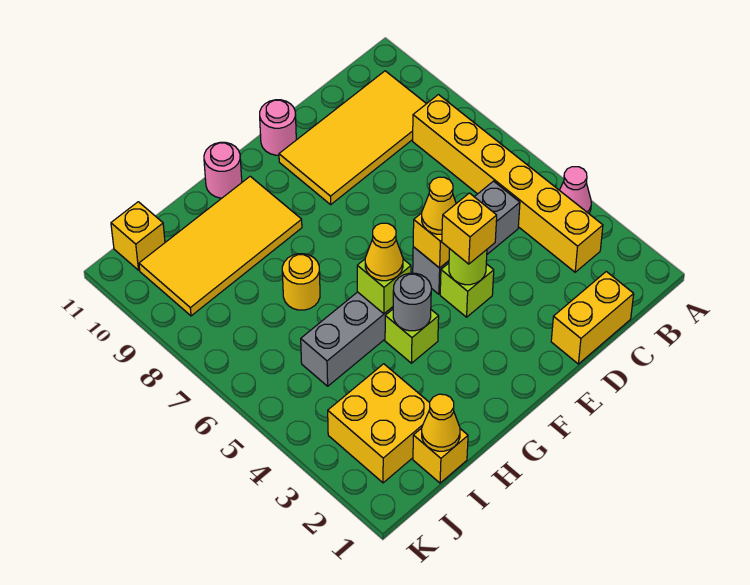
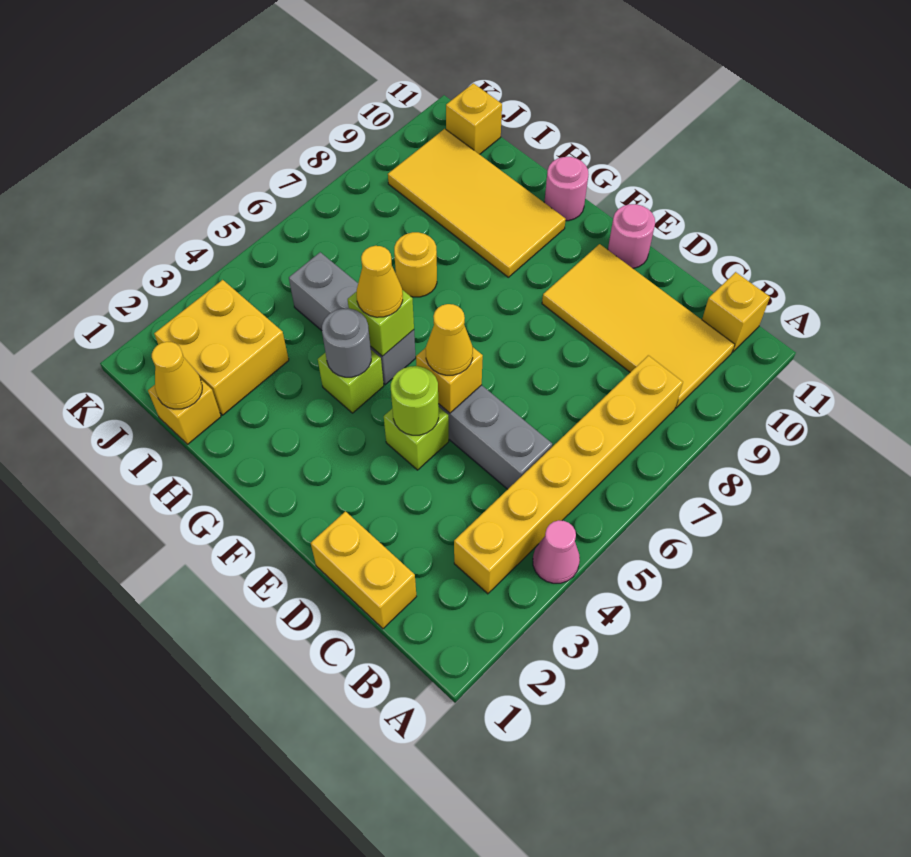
yellow 1x1 brick [442,193,497,264] -> yellow 1x1 brick moved to [702,272,770,352]

